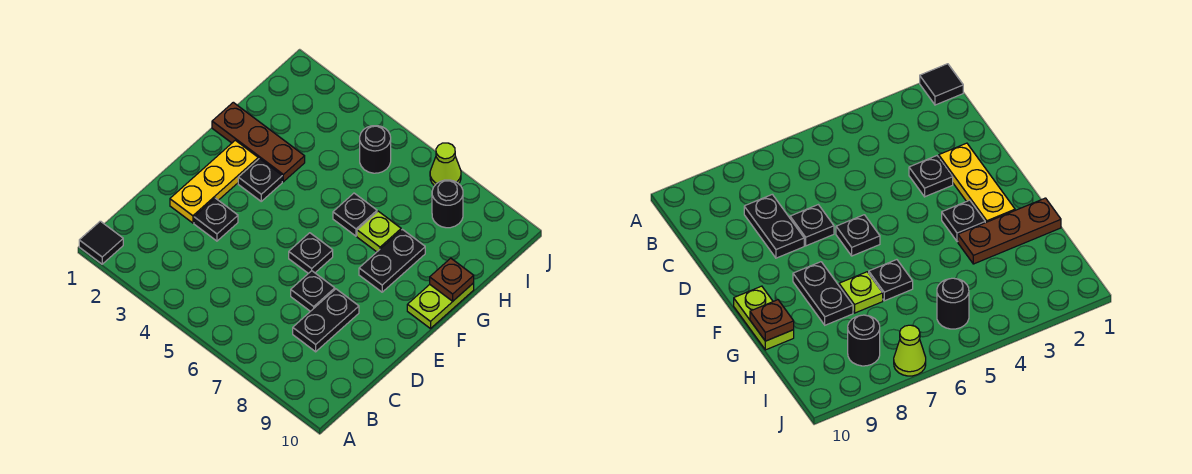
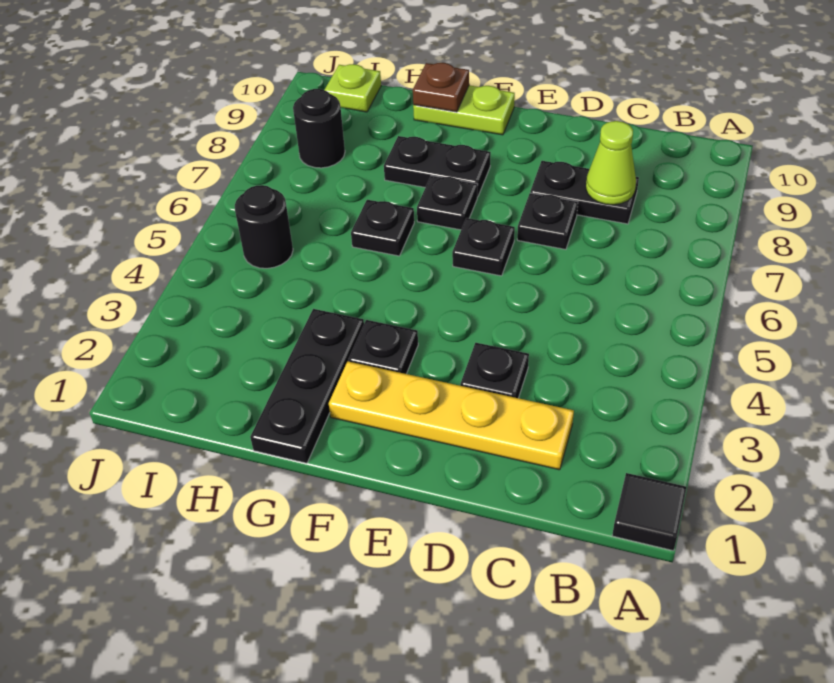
yellow 1x3 plate [170,140,258,223] -> yellow 1x4 plate [329,361,574,470]
none -> black 1x1 plate [417,176,478,230]
brown 1x3 plate [212,102,305,182] -> black 1x3 plate [250,309,364,463]
lime 1x1 plate [357,211,401,252] -> lime 1x1 plate moved to [325,64,381,112]
lime 1x1 cone [430,143,461,186] -> lime 1x1 cone moved to [586,121,636,205]

